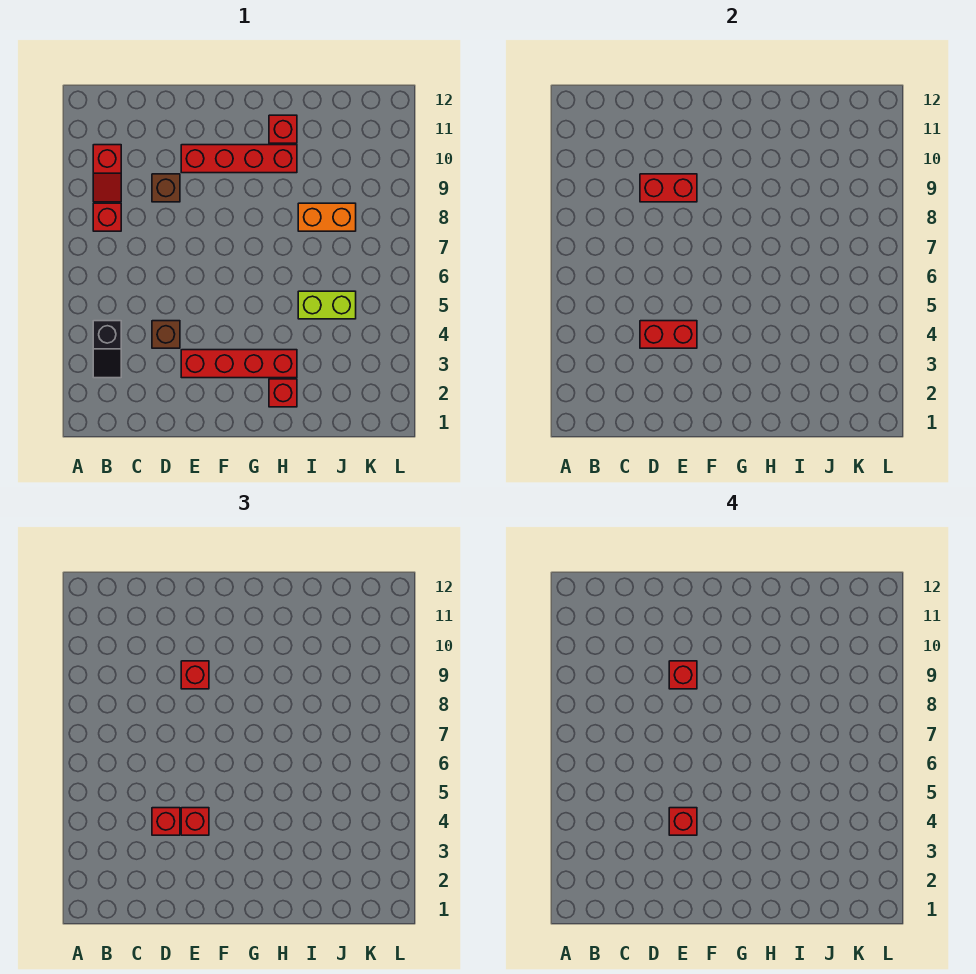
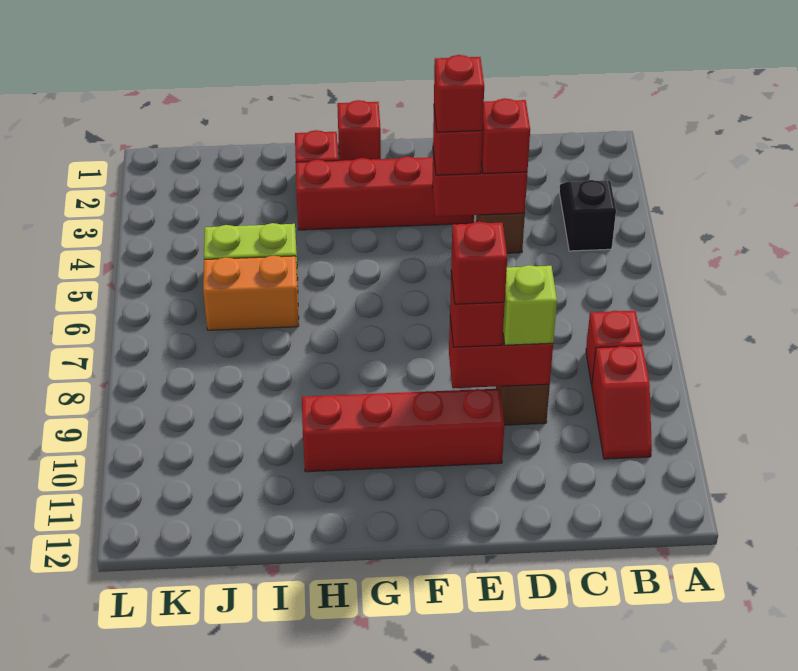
red 1x2 slope [93,145,121,202] -> red 1x2 slope turned to [592,346,652,459]
none -> lime 1x1 brick [503,265,557,345]
red 1x1 brick [269,115,297,143] -> red 1x1 brick moved to [337,100,381,161]
orange 1x2 brick [298,203,356,231] -> orange 1x2 brick moved to [203,256,299,330]

